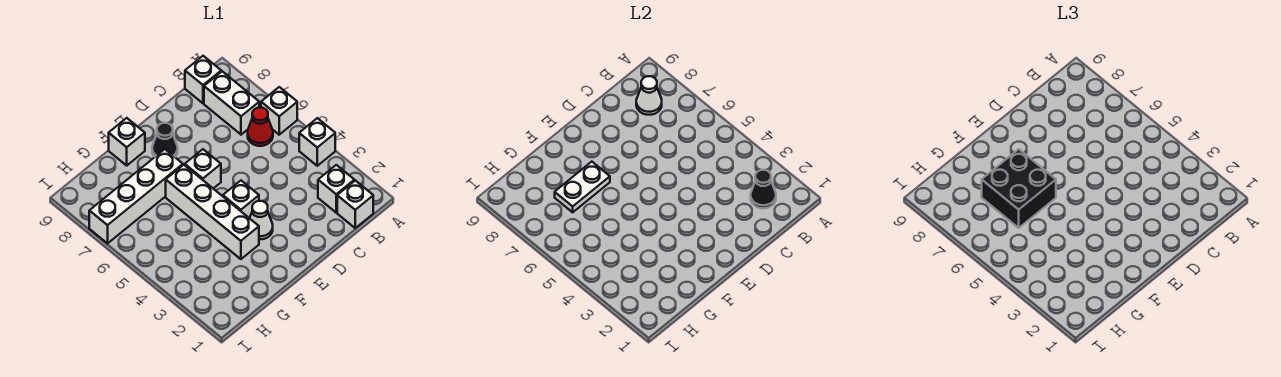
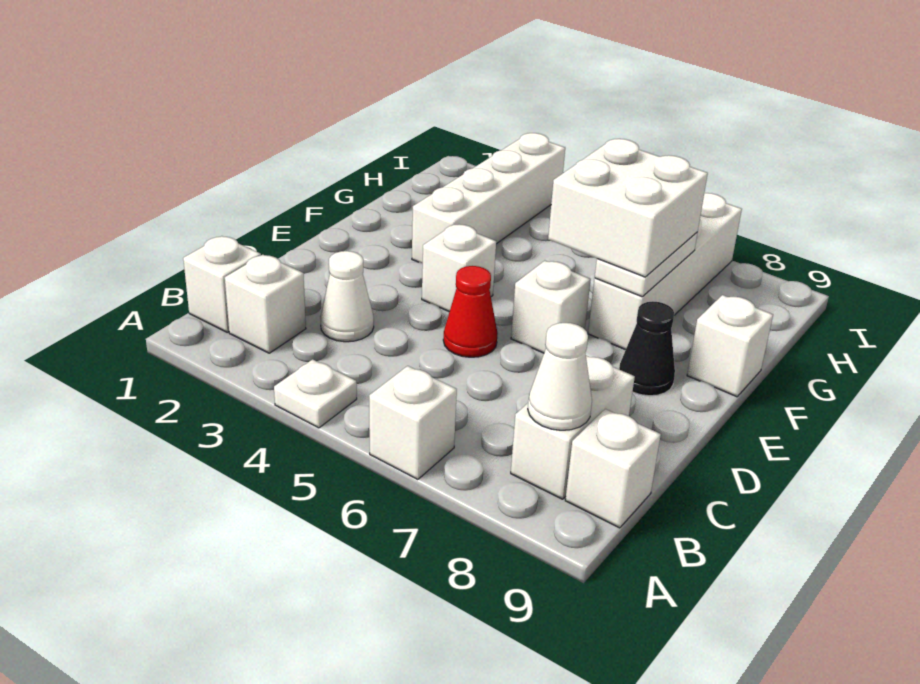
white 1x1 brick [299,118,335,166] -> white 1x1 plate [274,359,357,428]
black 1x1 cone [751,170,776,208] -> none
red 1x1 cone [248,108,273,146] -> red 1x1 cone moved to [443,266,498,357]
white 1x2 brick [204,71,259,135] -> white 1x2 brick turned to [511,355,635,499]
white 1x1 cone [250,201,273,239] -> white 1x1 cone moved to [320,251,374,342]
white 1x4 brick [166,165,259,259] -> white 1x4 brick turned to [412,133,565,263]
black 2x2 brick [982,149,1056,228] -> white 2x2 brick [548,139,708,277]

